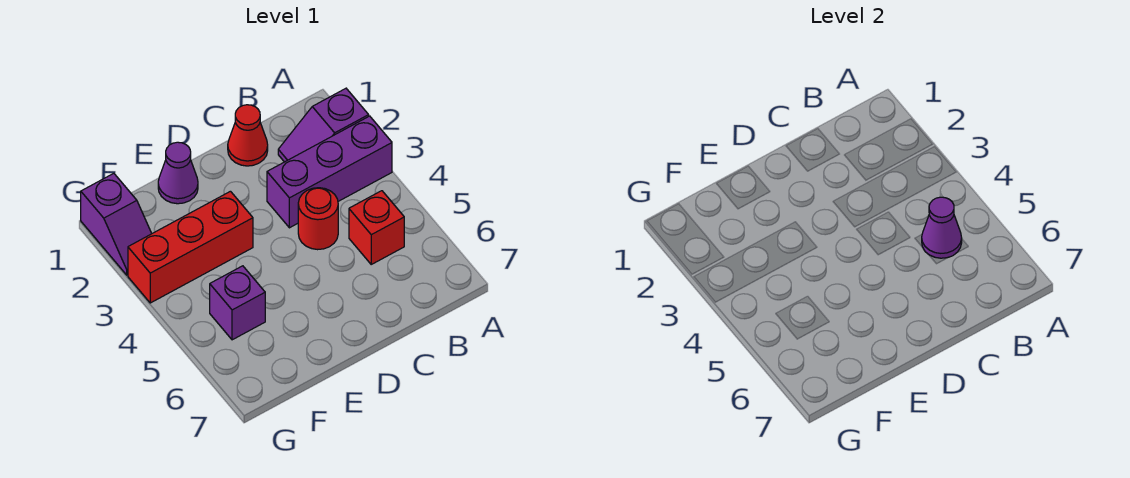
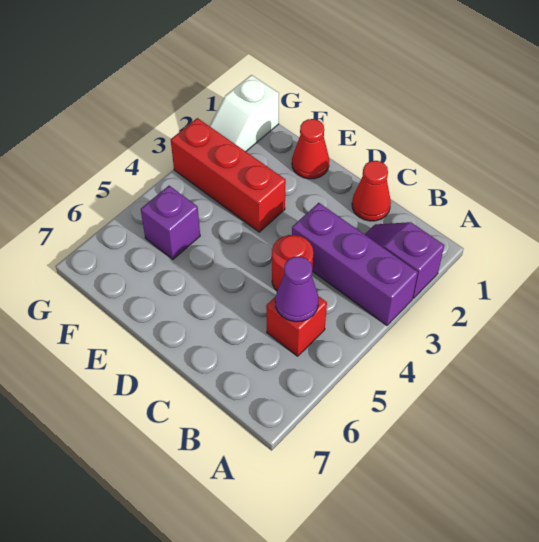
purple 1x1 cone [158,142,198,204] -> red 1x1 cone [292,119,329,179]
purple 1x2 slope [81,173,152,275] -> white 1x2 slope [210,75,279,151]

